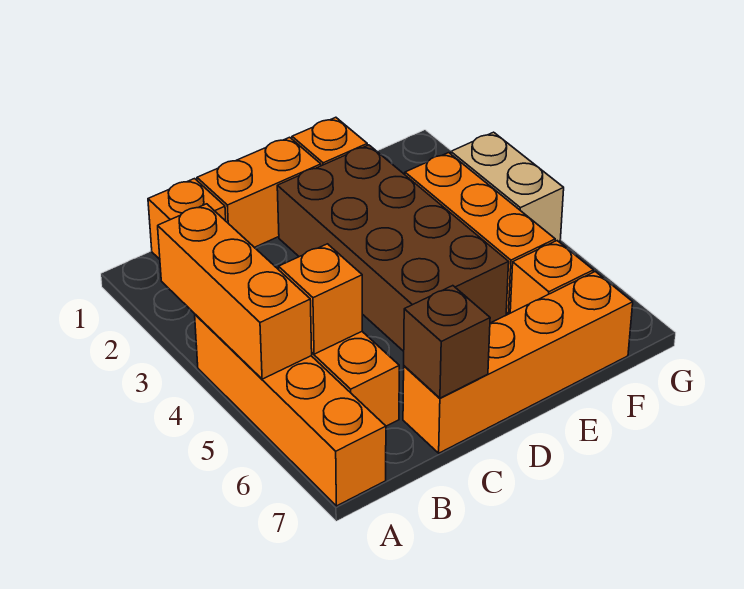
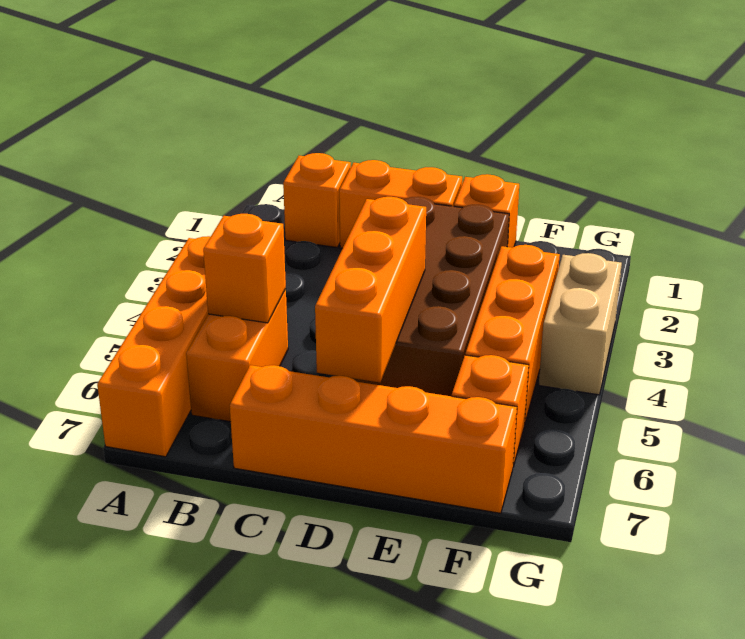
orange 1x3 brick [158,204,312,379] -> orange 1x3 brick moved to [315,197,426,382]
brown 1x1 brick [404,286,490,398] -> none

